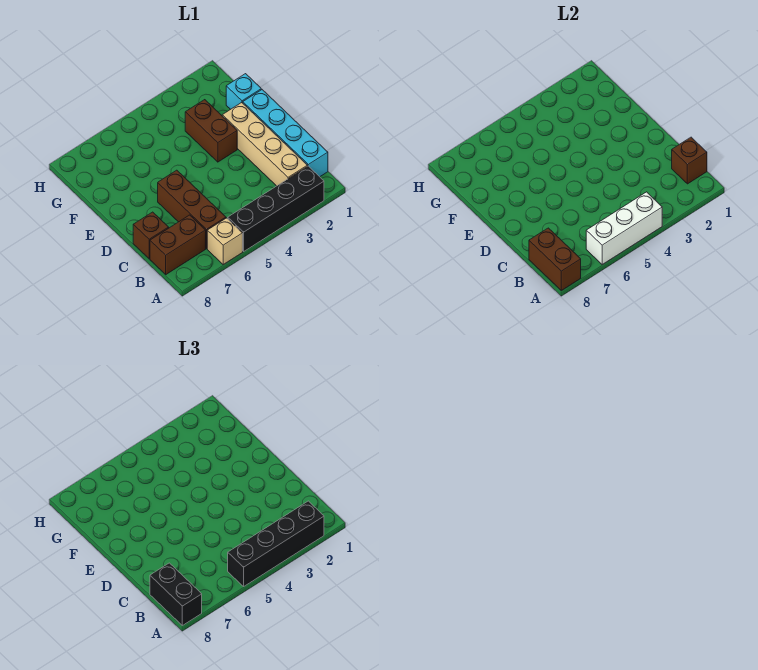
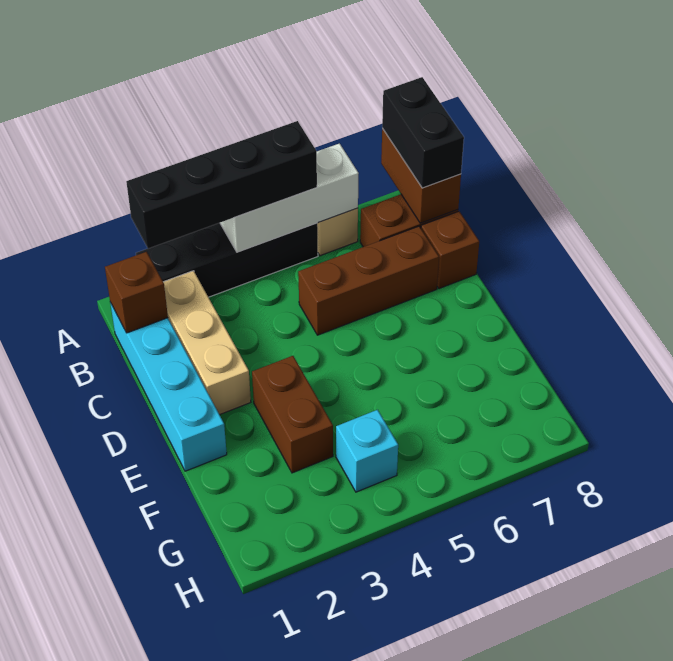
tan 1x4 brick [222,103,308,186] -> tan 1x3 brick [163,271,251,415]
brown 1x3 brick [158,170,226,249] -> brown 1x3 brick turned to [298,226,439,335]
cyan 1x1 brick [226,74,261,109] -> cyan 1x1 brick moved to [336,410,398,492]

